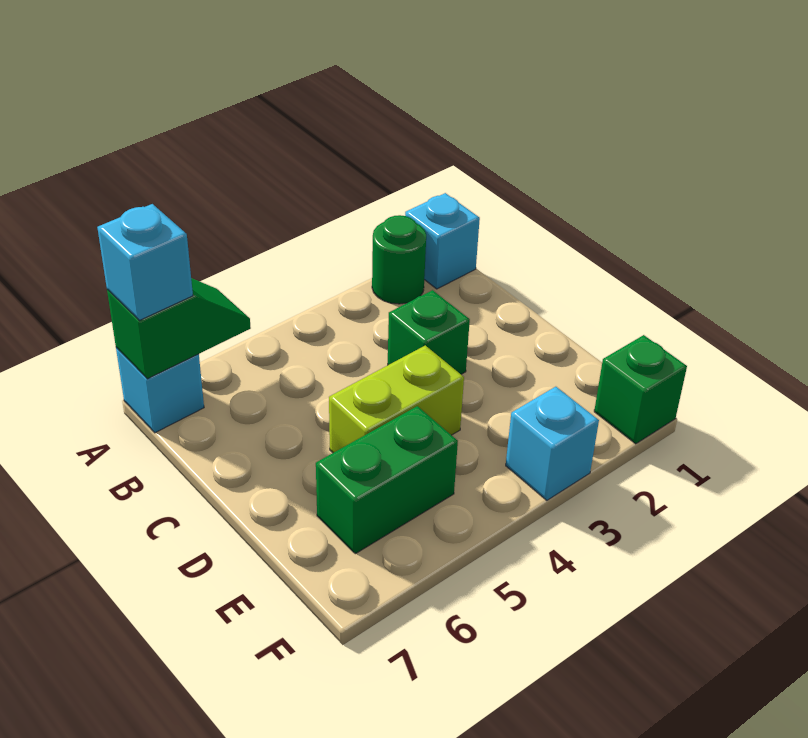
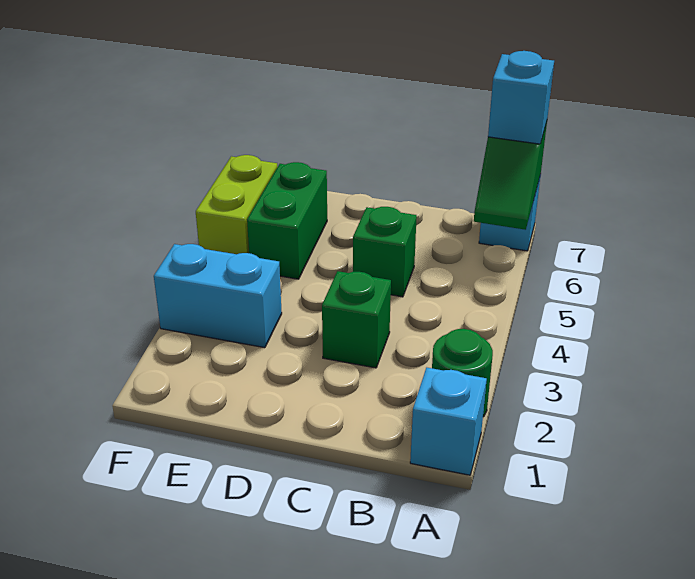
lime 1x2 brick [329,345,464,453] -> lime 1x2 brick moved to [196,155,277,254]
green 1x1 brick [594,335,687,444] -> green 1x1 brick moved to [353,207,417,297]
cyan 1x1 brick [506,387,599,501] -> cyan 1x2 brick [154,244,282,348]

